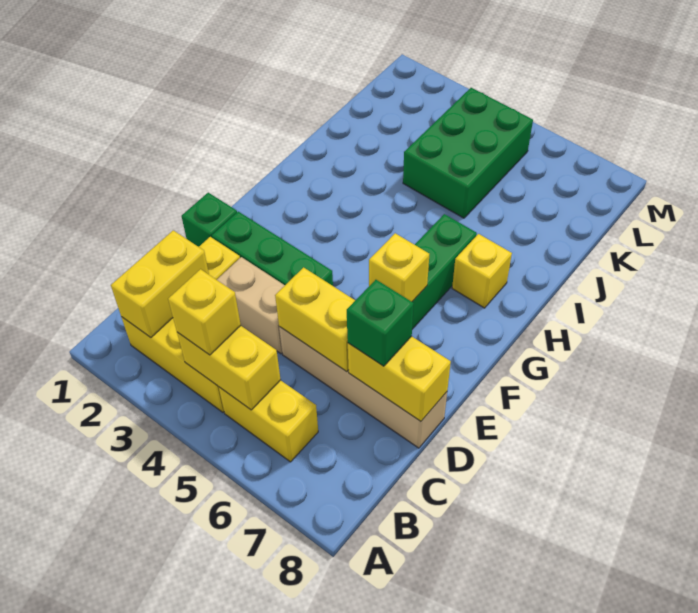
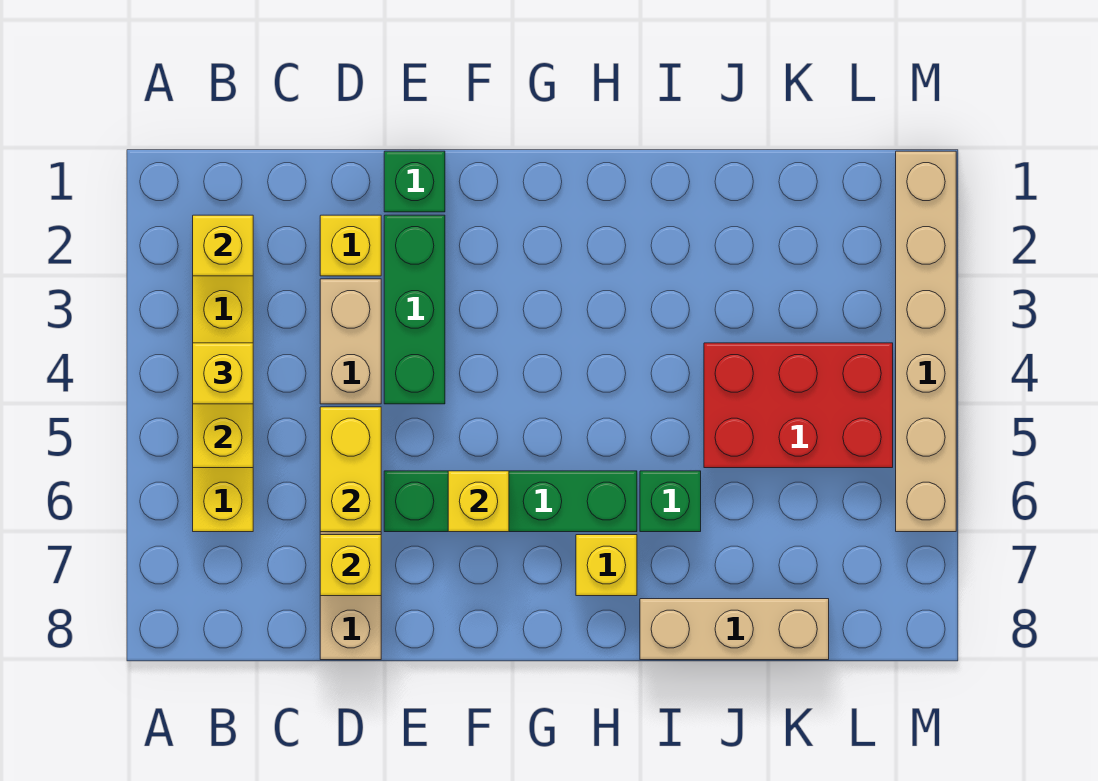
yellow 1x2 brick [111,230,209,338] -> yellow 1x1 brick [193,215,253,276]
yellow 1x2 brick [348,336,451,421] -> yellow 1x1 brick [320,535,381,596]
green 1x1 brick [347,280,414,366] -> green 1x1 brick moved to [640,471,701,532]
none -> tan 1x3 brick [640,599,829,660]
green 2x3 brick [403,88,533,218] -> red 2x3 brick [704,343,893,468]
none -> tan 1x6 brick [896,151,956,532]

